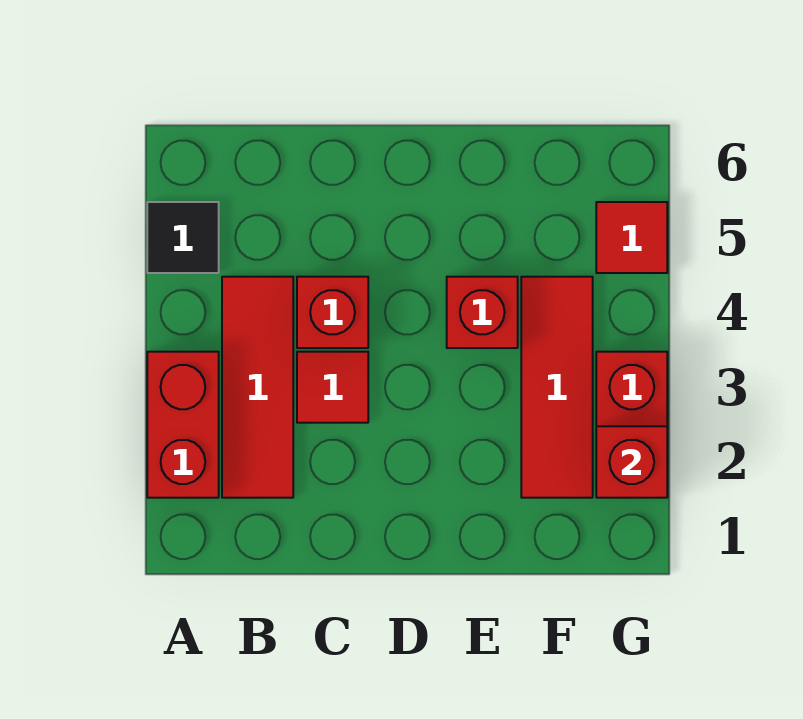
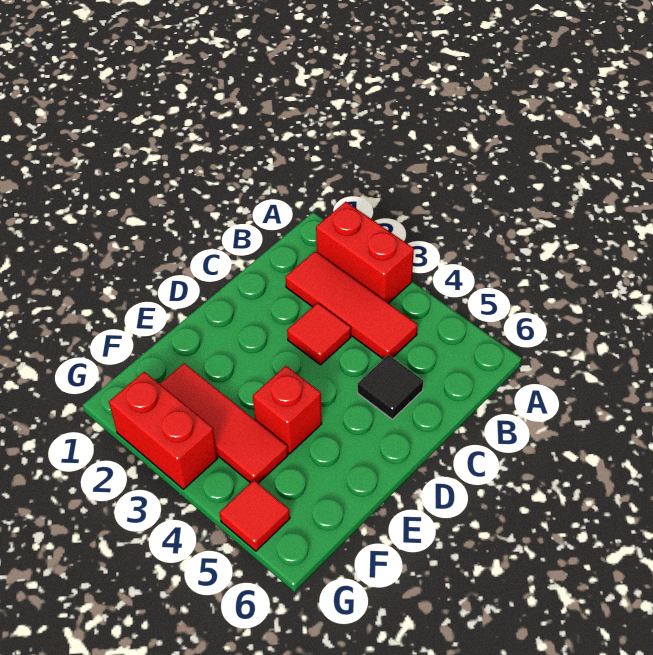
black 1x1 tile [147,202,219,273] -> black 1x1 tile moved to [358,355,423,419]
red 1x1 brick [297,277,368,348] -> none
red 1x1 brick [596,426,667,498] -> none

